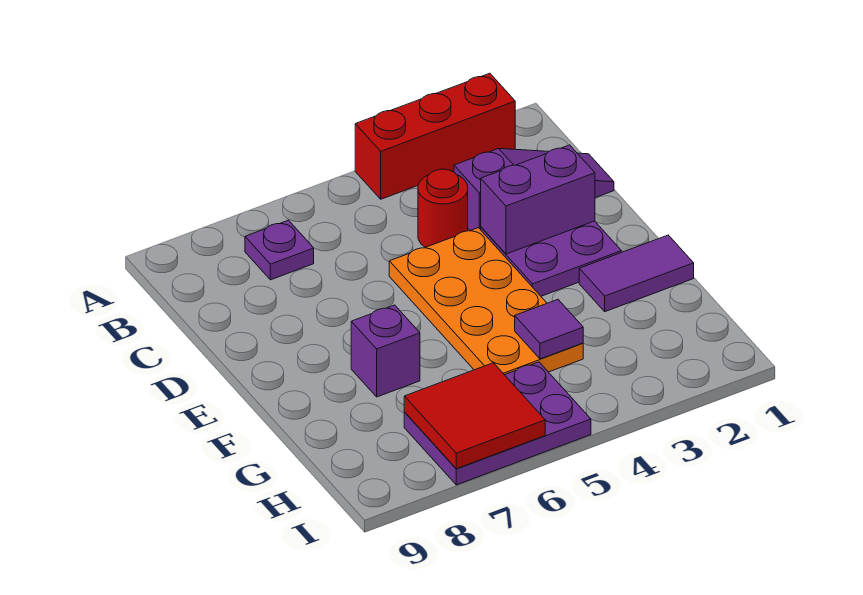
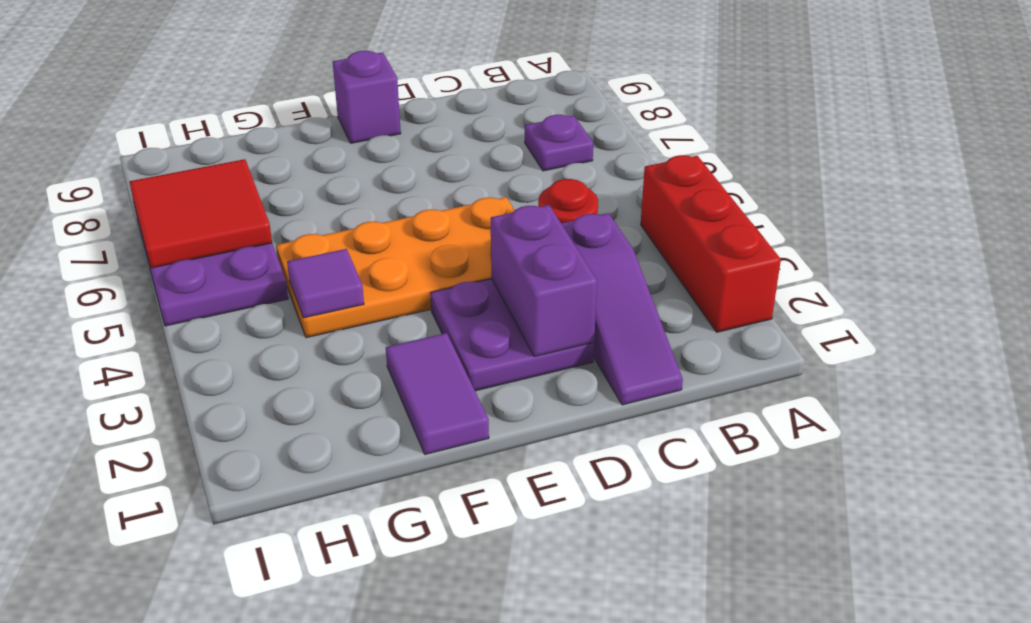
purple 1x1 brick [351,305,420,397] -> purple 1x1 brick moved to [333,51,401,143]

